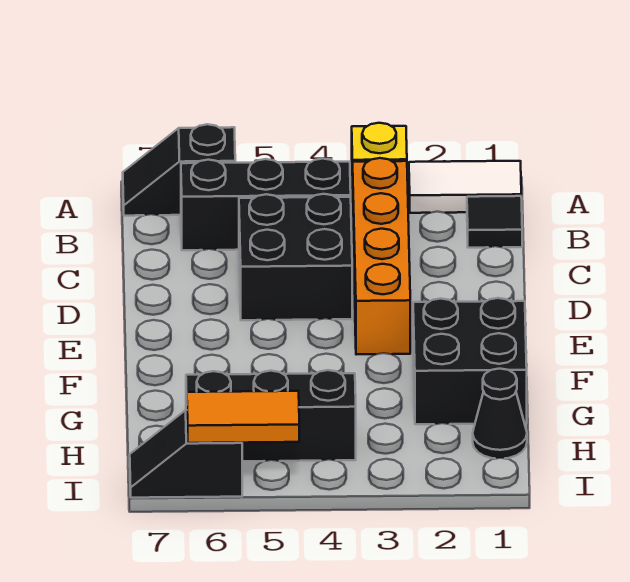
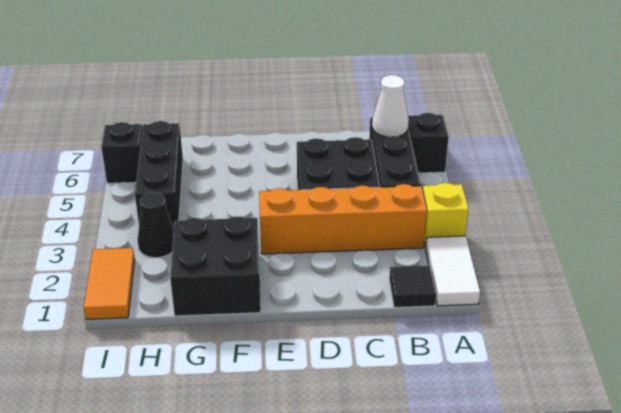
none -> white 1x1 cone [372,75,409,137]
black 1x1 cone [473,369,527,459] -> black 1x1 cone moved to [137,192,174,258]
orange 1x2 tile [187,391,299,443] -> orange 1x2 tile moved to [84,248,135,319]

